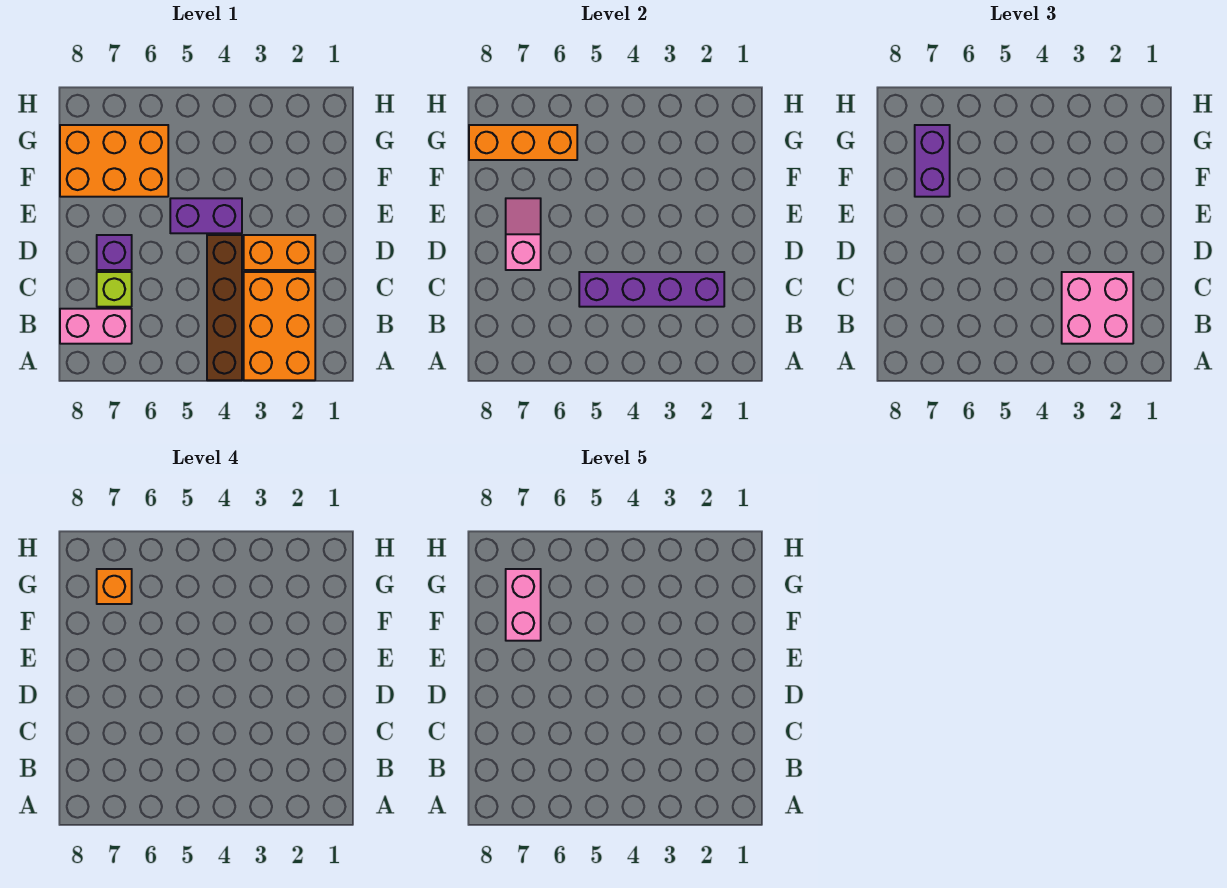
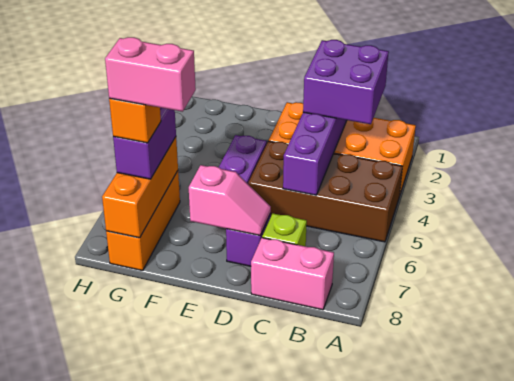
brown 1x4 brick [207,235,242,380] -> brown 2x4 brick [248,141,403,242]
pink 2x2 brick [1062,272,1133,344] -> purple 2x2 brick [303,40,389,124]
pink 1x2 brick [60,309,132,344] -> pink 1x2 brick turned to [251,238,334,310]
pink 1x2 slope [506,198,541,270] -> pink 1x2 slope turned to [189,165,271,235]
orange 2x3 brick [60,125,168,197] -> orange 1x3 brick [106,171,180,271]
purple 1x2 brick [915,125,950,197] -> purple 1x2 brick turned to [113,108,176,179]

